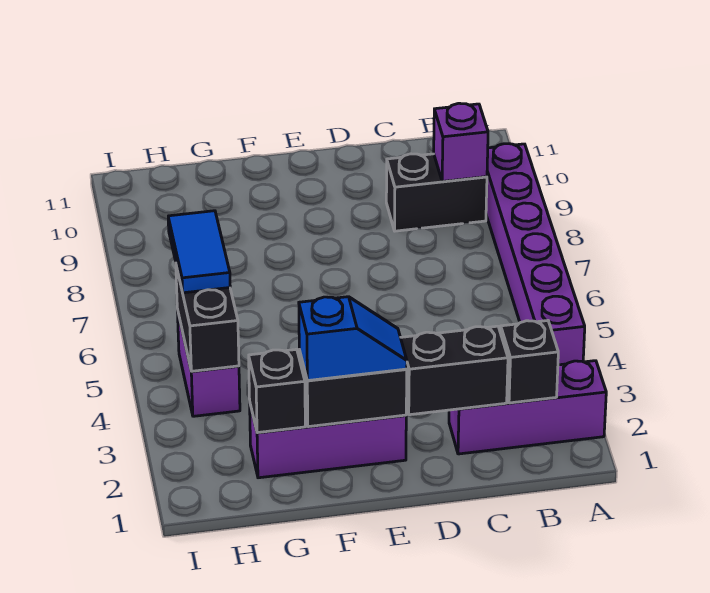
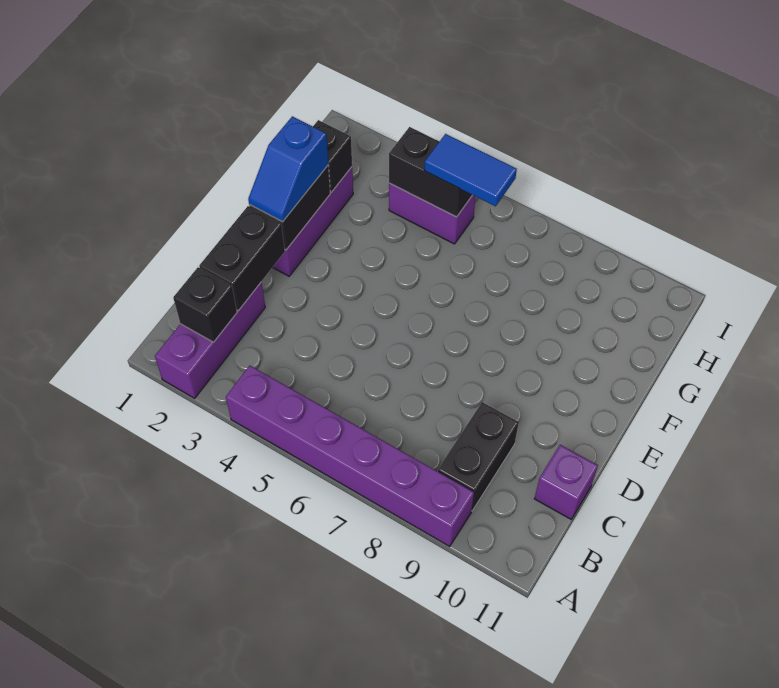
purple 1x1 brick [434,103,488,182] -> purple 1x1 brick moved to [534,445,598,519]

